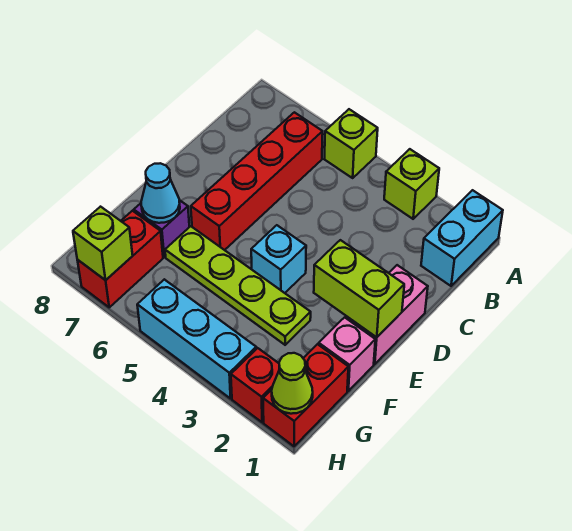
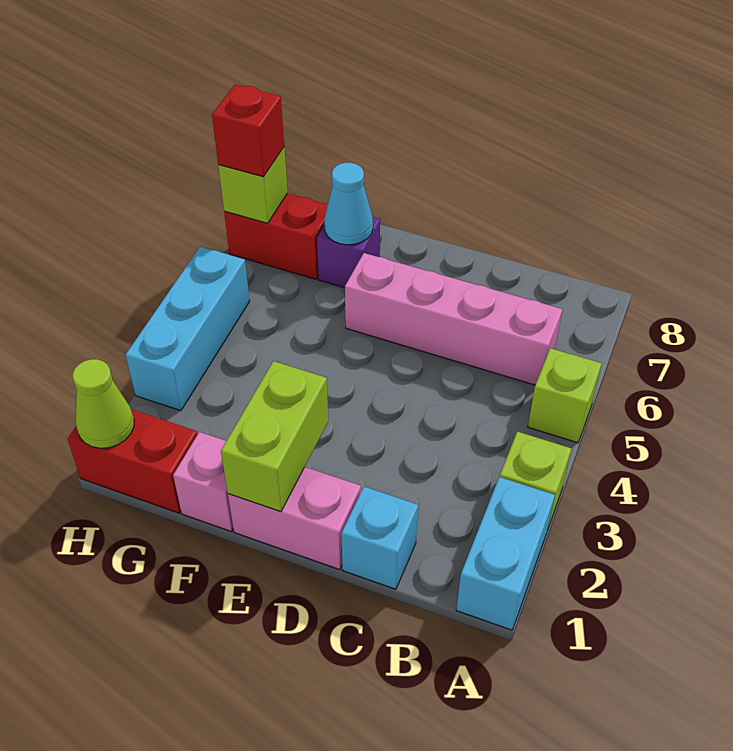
cyan 1x2 brick [421,190,503,286] -> cyan 1x2 brick turned to [456,477,555,630]
red 1x4 brick [191,112,323,250] -> pink 1x4 brick [345,253,563,385]
cyan 1x1 brick [251,225,306,293] -> cyan 1x1 brick moved to [341,487,418,589]
lime 1x4 plate [165,226,311,345] -> none
red 1x1 brick [231,348,279,422] -> red 1x1 brick moved to [212,85,284,177]

